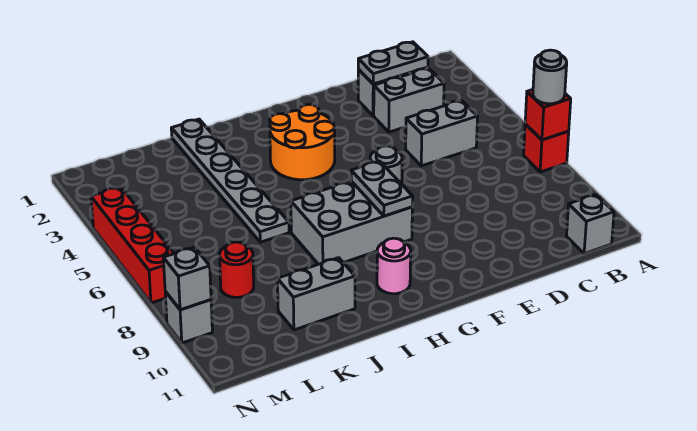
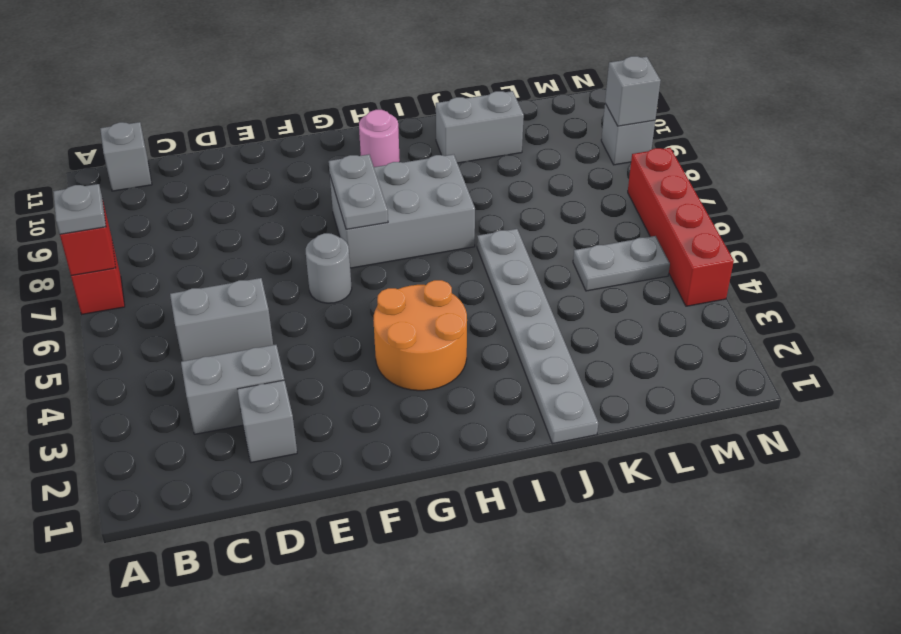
grey 1x1 round brick [533,50,567,104] -> grey 1x1 plate [53,184,106,234]
grey 1x2 plate [358,42,428,84] -> grey 1x2 plate moved to [573,236,670,291]
red 1x1 round brick [220,242,254,297] -> none

